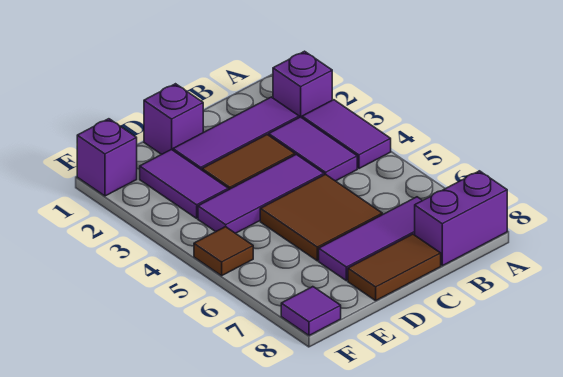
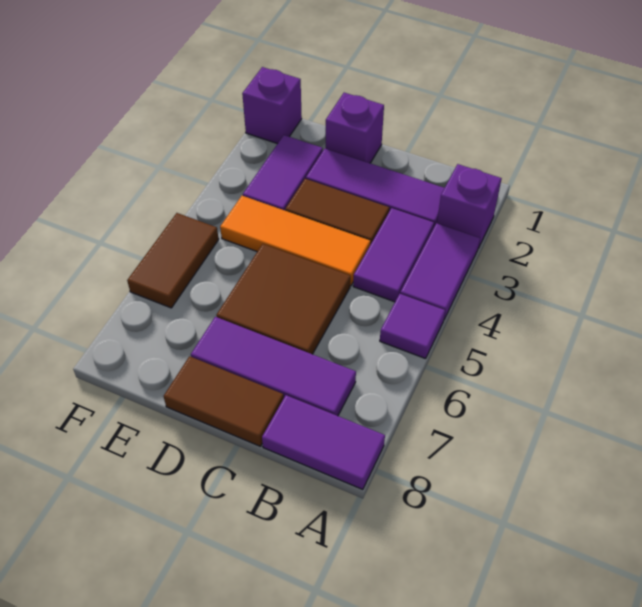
purple 1x2 brick [415,171,507,266] -> purple 1x2 tile [262,395,385,490]
purple 1x3 tile [198,154,324,233] -> orange 1x3 tile [220,196,370,286]
brown 1x1 tile [194,227,253,276] -> brown 1x2 tile [127,213,219,308]
purple 1x1 tile [281,287,341,335] -> purple 1x1 tile moved to [380,294,445,359]

